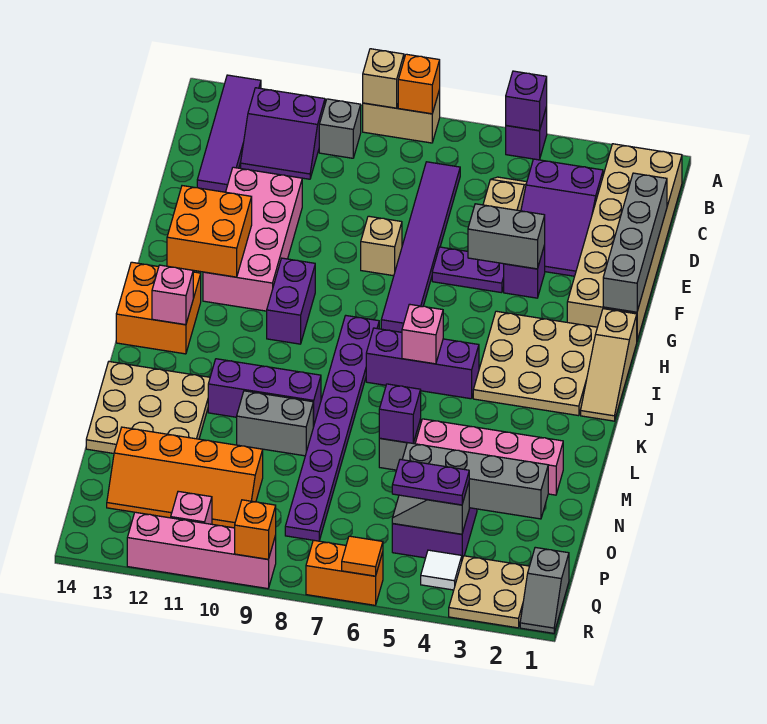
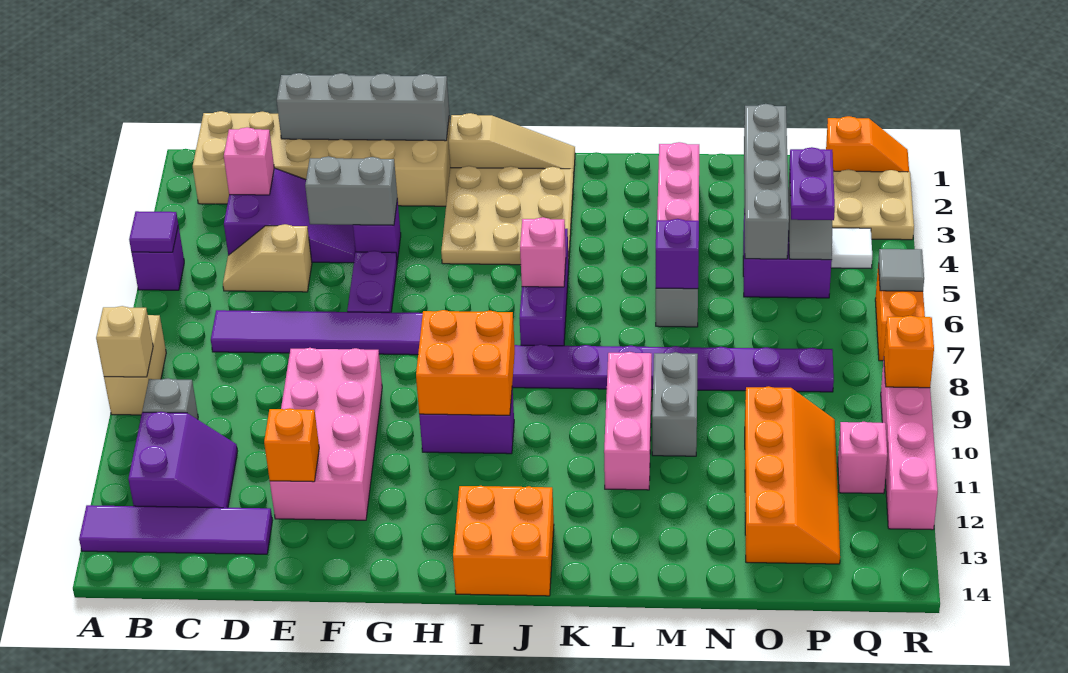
purple 1x1 brick [506,71,547,131] -> purple 1x1 tile [129,211,178,252]
orange 1x1 brick [398,54,440,114] -> orange 1x1 brick moved to [264,408,319,482]
pink 2x4 brick [203,167,302,311] -> pink 2x4 brick turned to [270,348,382,520]
grey 1x2 brick [468,204,545,269] -> grey 1x2 brick turned to [305,156,397,225]
tan 1x1 brick [361,216,402,276] -> none
orange 2x2 brick [167,186,252,277] -> orange 2x2 brick moved to [416,310,515,415]
pink 1x1 brick [152,265,193,325] -> pink 1x1 brick moved to [224,127,274,195]
purple 1x3 brick [208,359,321,427] -> pink 1x3 brick [604,352,652,490]
tan 3x3 plate [86,362,210,453] -> none
grey 1x2 slope [520,547,569,633] -> orange 1x2 slope [826,116,909,172]
orange 1x1 tile [342,536,383,576] -> grey 1x1 tile [878,249,924,291]

